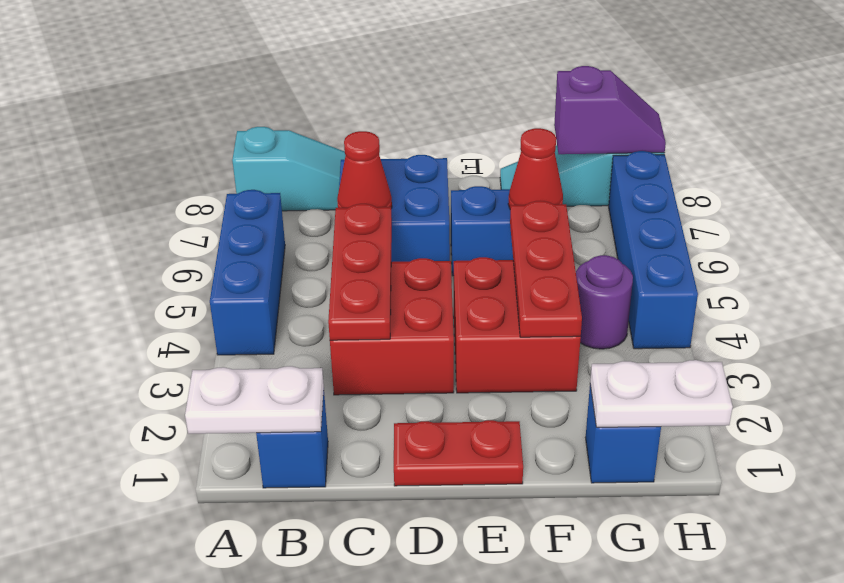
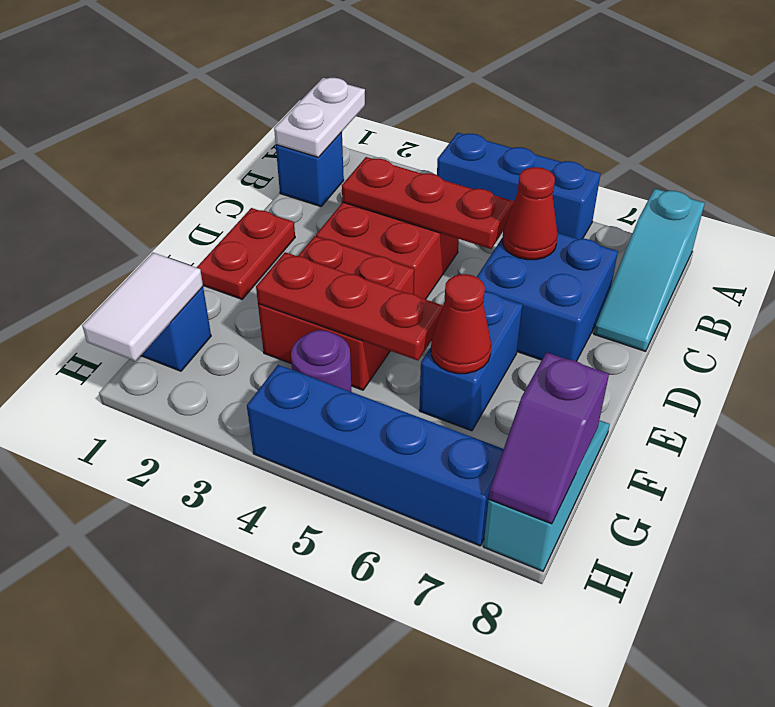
white 1x2 plate [590,360,733,427] -> white 1x2 tile [82,253,203,361]

